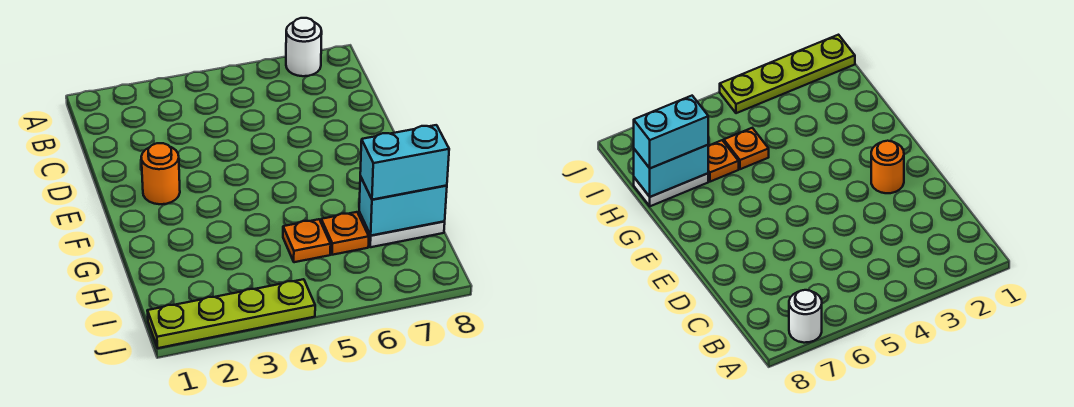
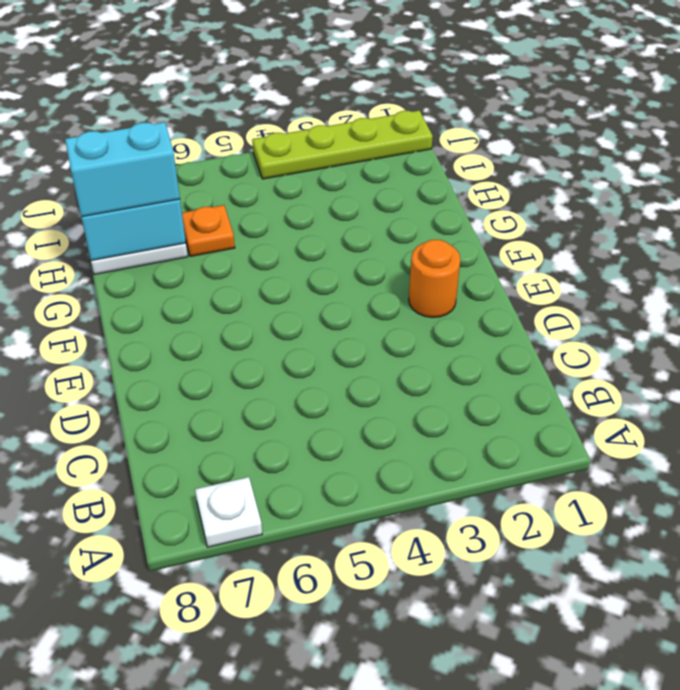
white 1x1 round brick [286,18,322,76] -> white 1x1 plate [195,477,262,547]
orange 1x1 plate [283,219,331,262] -> none

